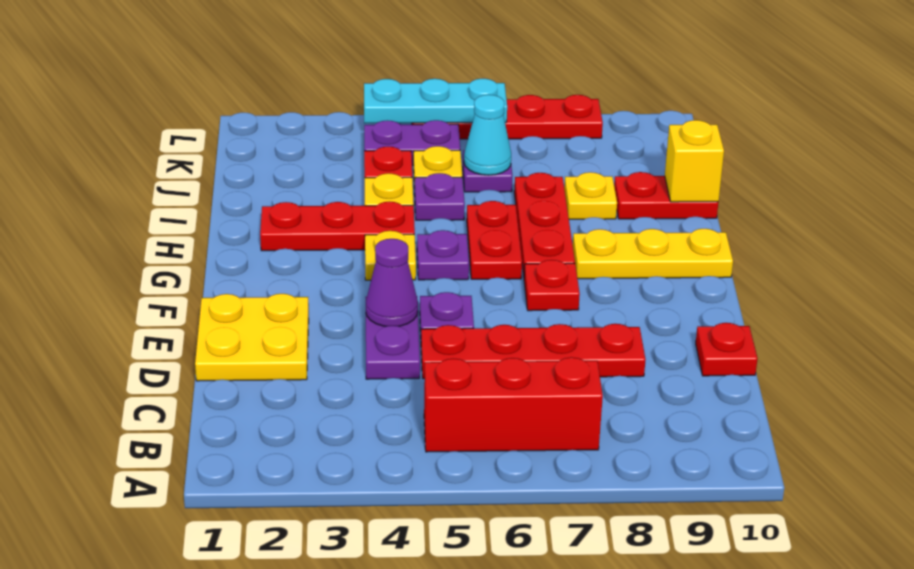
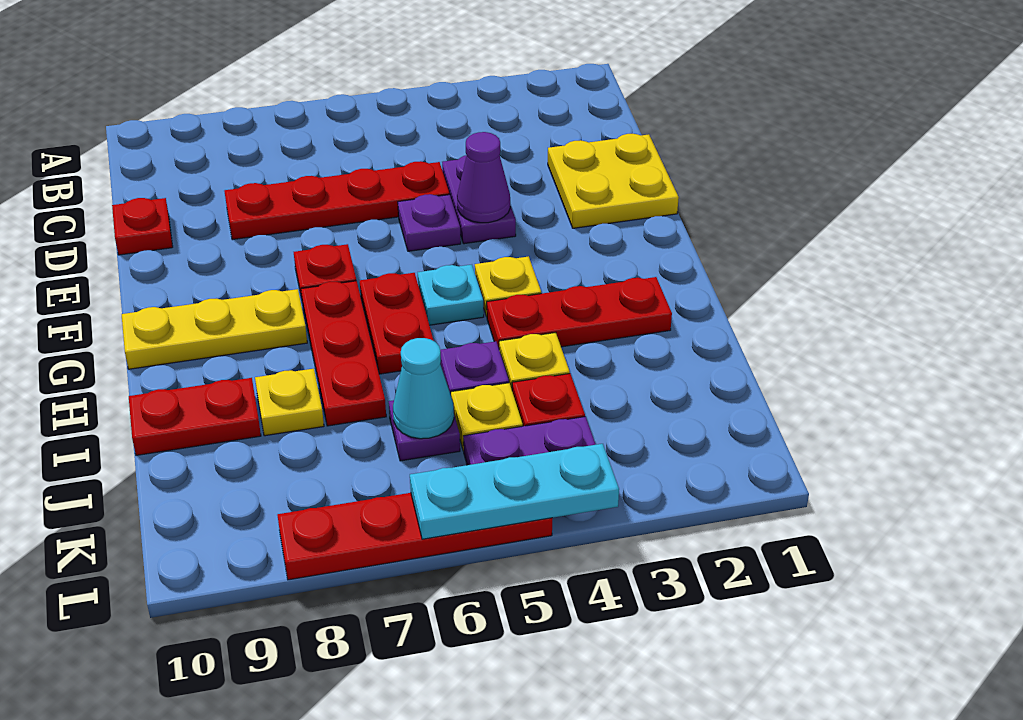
red 1x3 brick [424,357,603,452] -> none
purple 1x1 plate [417,230,469,280] -> cyan 1x1 plate [418,265,484,325]
yellow 1x1 brick [665,120,724,202] -> none

